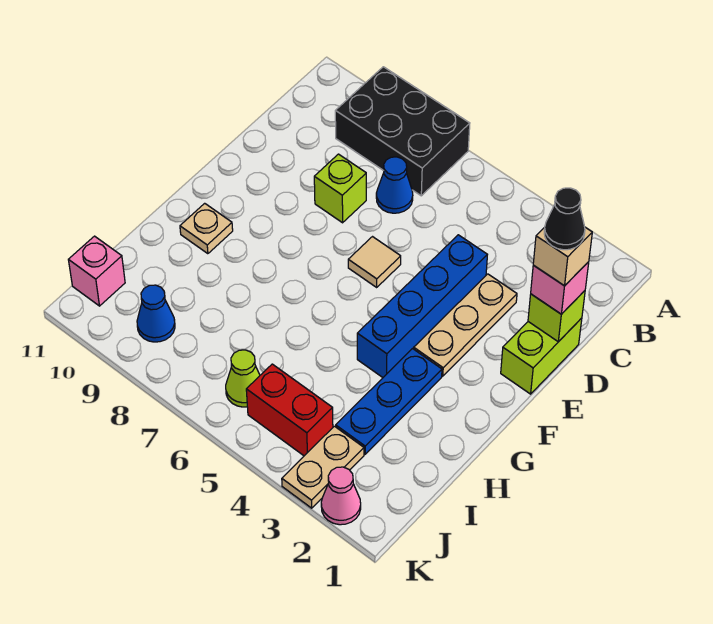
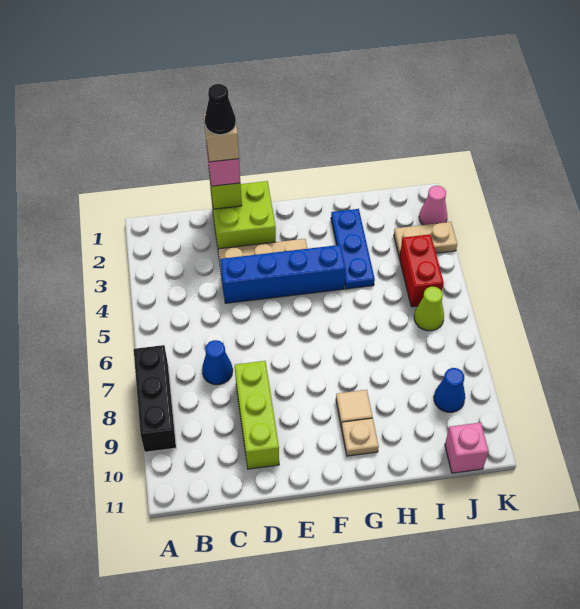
black 2x3 brick [335,67,470,196] -> black 1x3 brick [134,345,176,452]
lime 1x2 brick [501,318,582,394] -> lime 2x2 brick [211,181,276,249]
lime 1x1 brick [314,154,366,223] -> lime 1x3 brick [235,361,279,469]
tan 1x1 tile [348,237,401,287] -> tan 1x1 tile moved to [336,390,373,426]
blue 1x3 plate [336,349,442,454] -> blue 1x3 plate turned to [331,209,375,289]

